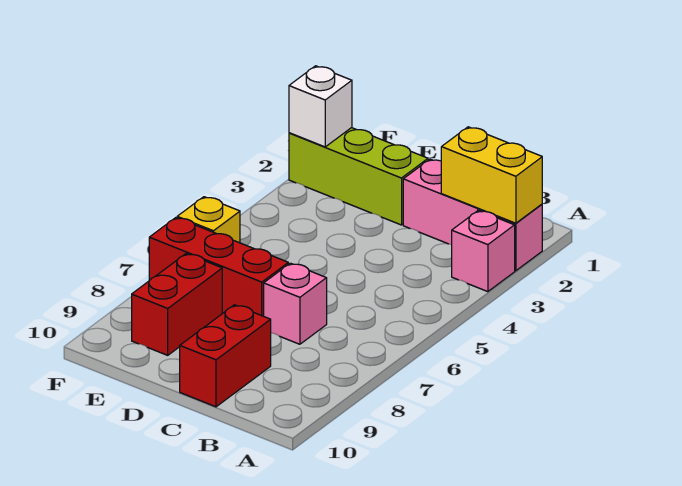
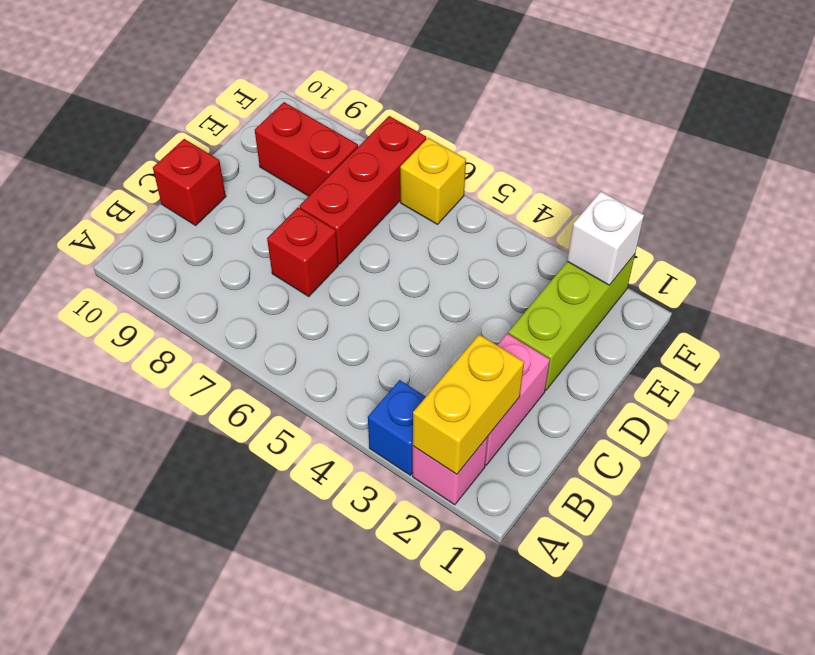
pink 1x1 brick [452,210,515,292] -> blue 1x1 brick [368,380,426,475]
pink 1x1 brick [264,263,327,344] -> red 1x1 brick [267,208,338,297]
red 1x2 brick [180,305,271,407] -> red 1x1 brick [153,139,226,225]

